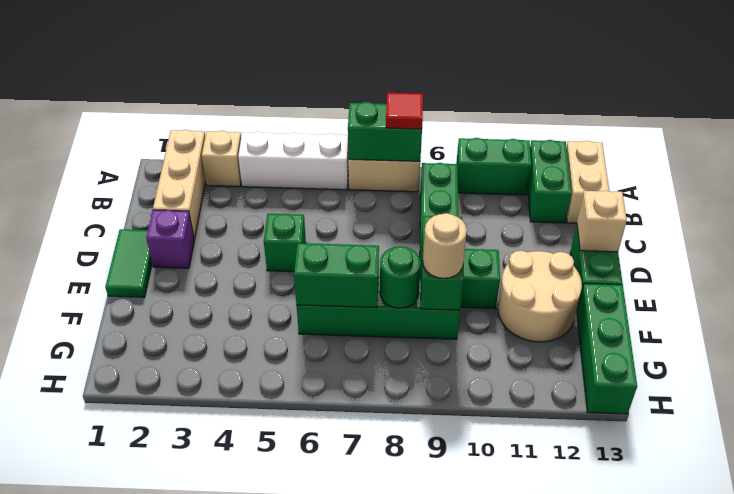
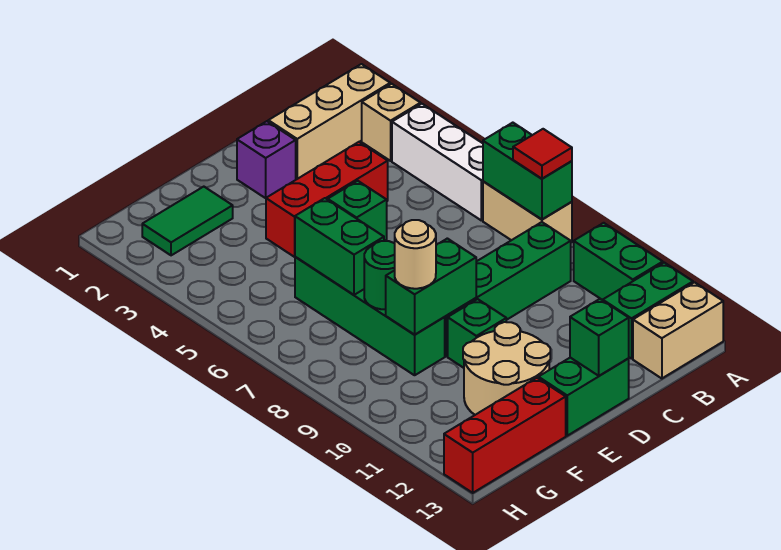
none -> red 1x3 brick [266,142,388,257]
green 1x2 tile [105,229,152,297] -> green 1x2 tile moved to [142,187,233,255]
tan 1x1 brick [577,191,627,252] -> green 1x1 brick [570,299,629,376]
green 1x3 brick [577,284,637,414] -> red 1x3 brick [444,378,566,493]

